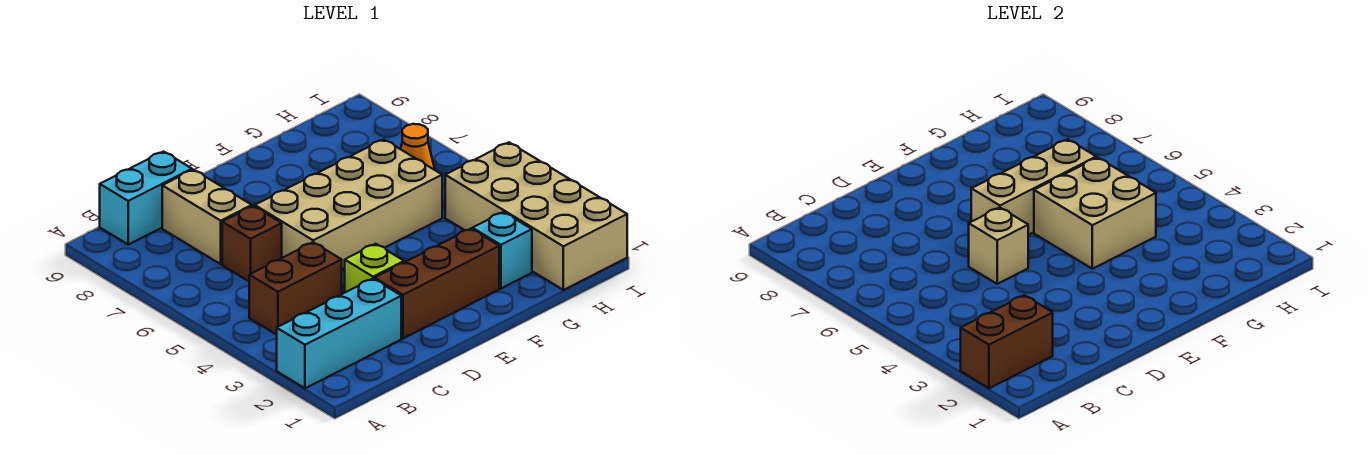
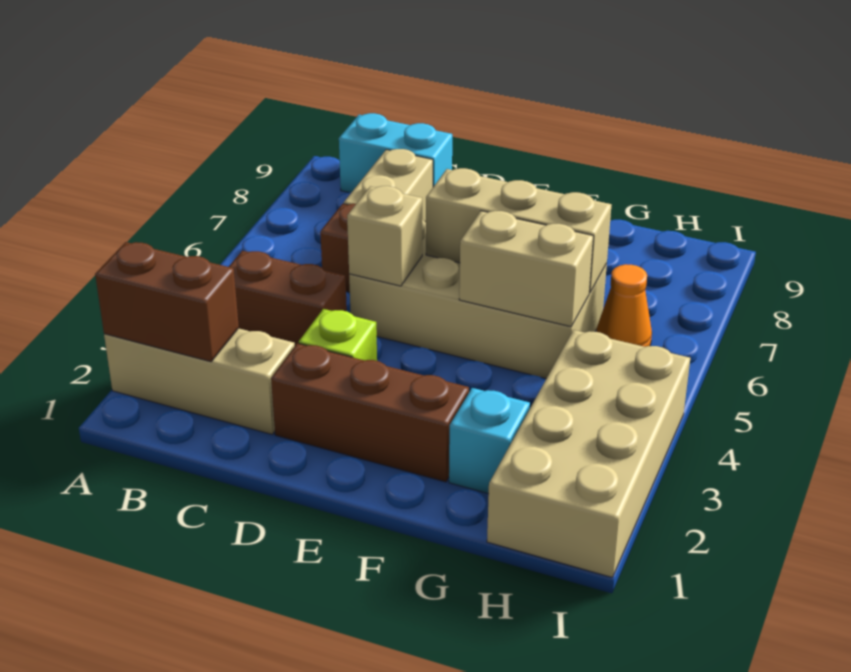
cyan 1x3 brick [277,279,401,388] -> tan 1x3 brick [104,328,295,434]
tan 2x2 brick [1034,157,1156,269] -> tan 1x2 brick [459,211,593,327]

